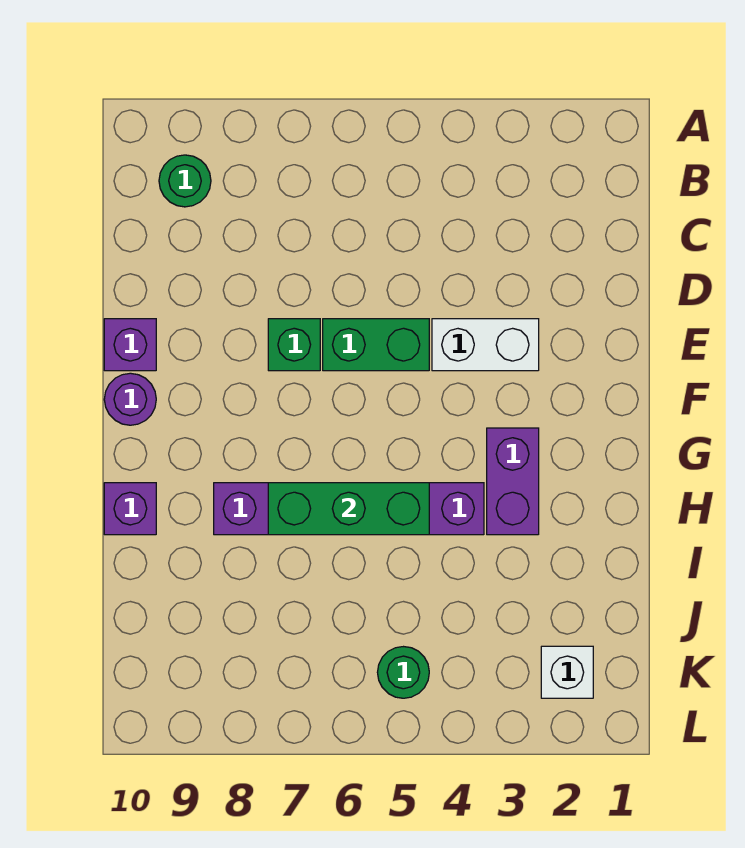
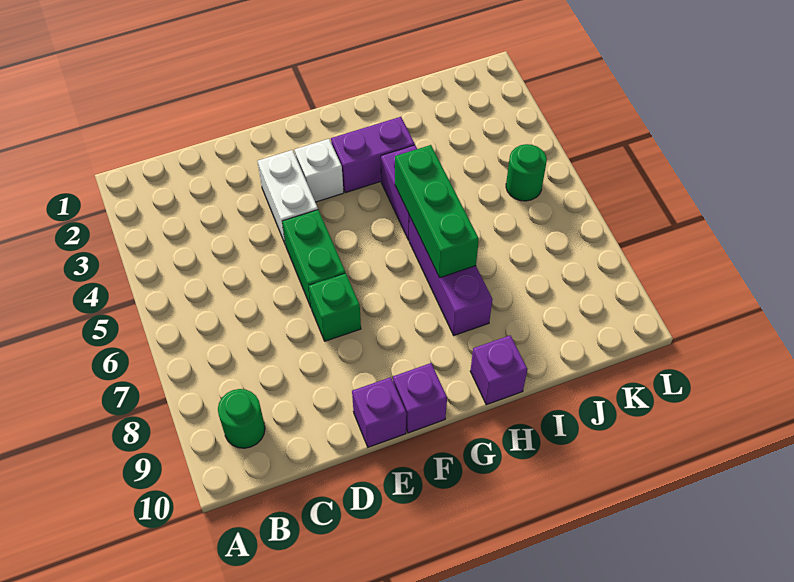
purple 1x1 round brick [104,373,156,425] -> purple 1x1 brick [393,363,447,433]
white 1x1 brick [541,646,593,698] -> white 1x1 brick moved to [295,139,344,202]

